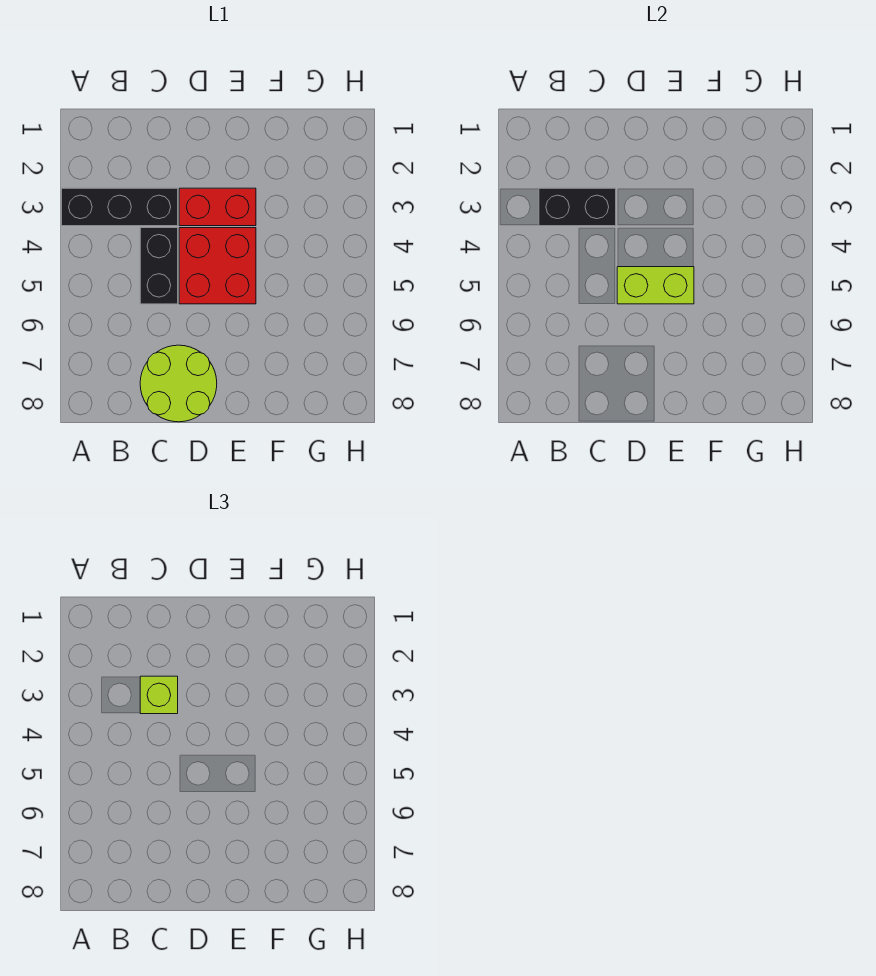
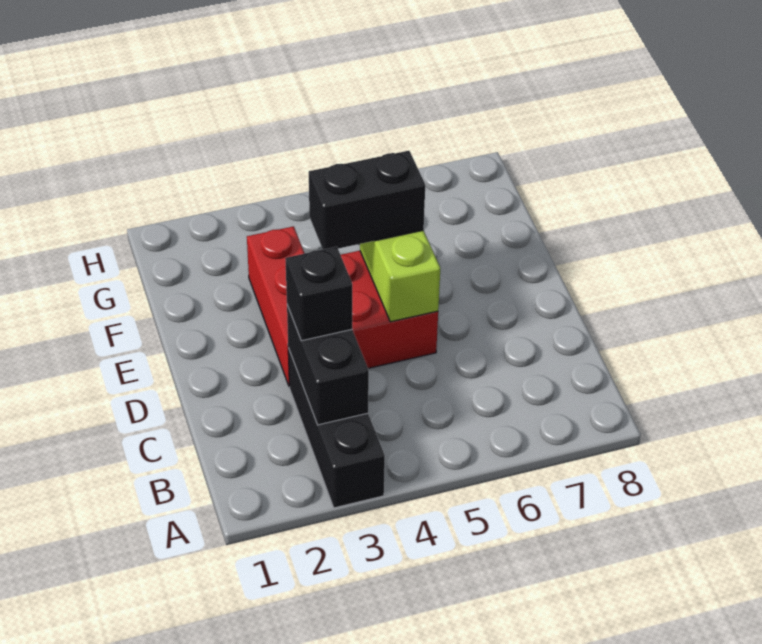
lime 1x1 brick [140,676,178,714] -> black 1x1 brick [285,247,352,341]
black 1x2 brick [140,228,178,304] -> black 1x2 brick moved to [309,151,425,250]
lime 2x2 round brick [140,345,217,422] -> none
red 1x2 brick [179,188,256,226] -> red 1x3 brick [247,226,305,385]

